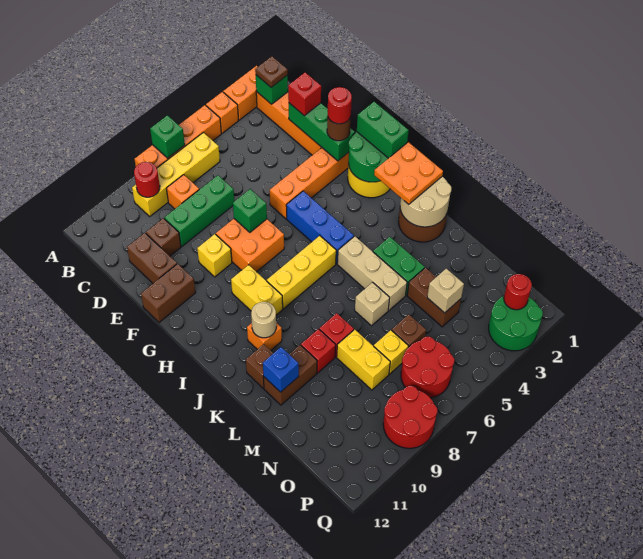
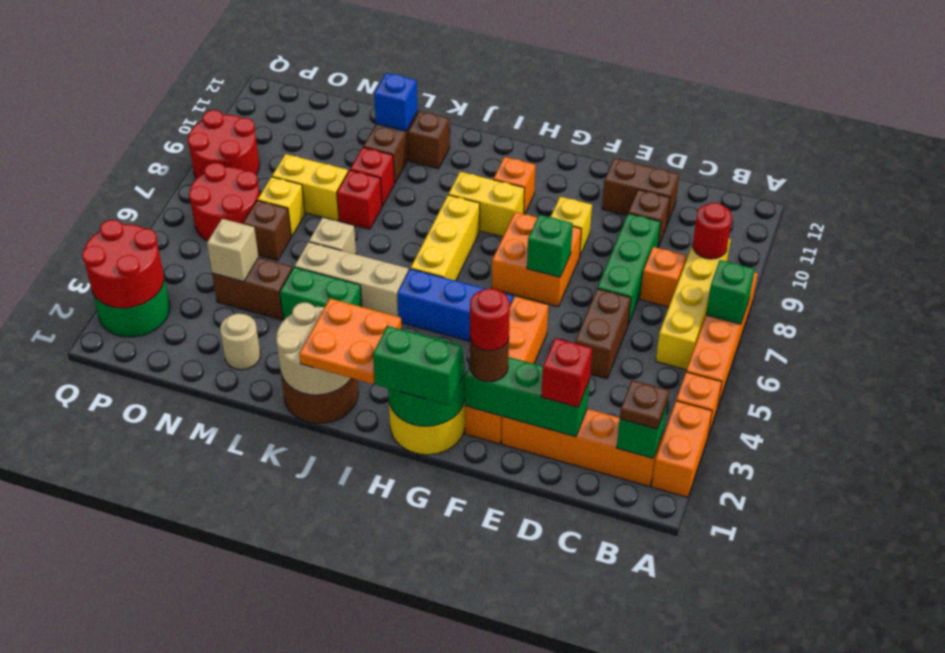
brown 1x2 brick [141,264,195,322] -> brown 1x2 brick moved to [575,289,631,379]
orange 1x1 brick [247,323,282,351] -> orange 1x1 brick moved to [493,157,535,214]
tan 1x1 round brick [251,302,276,338] -> tan 1x1 round brick moved to [220,314,260,370]
red 1x1 round brick [504,274,532,310] -> red 2x2 round brick [82,220,164,308]

